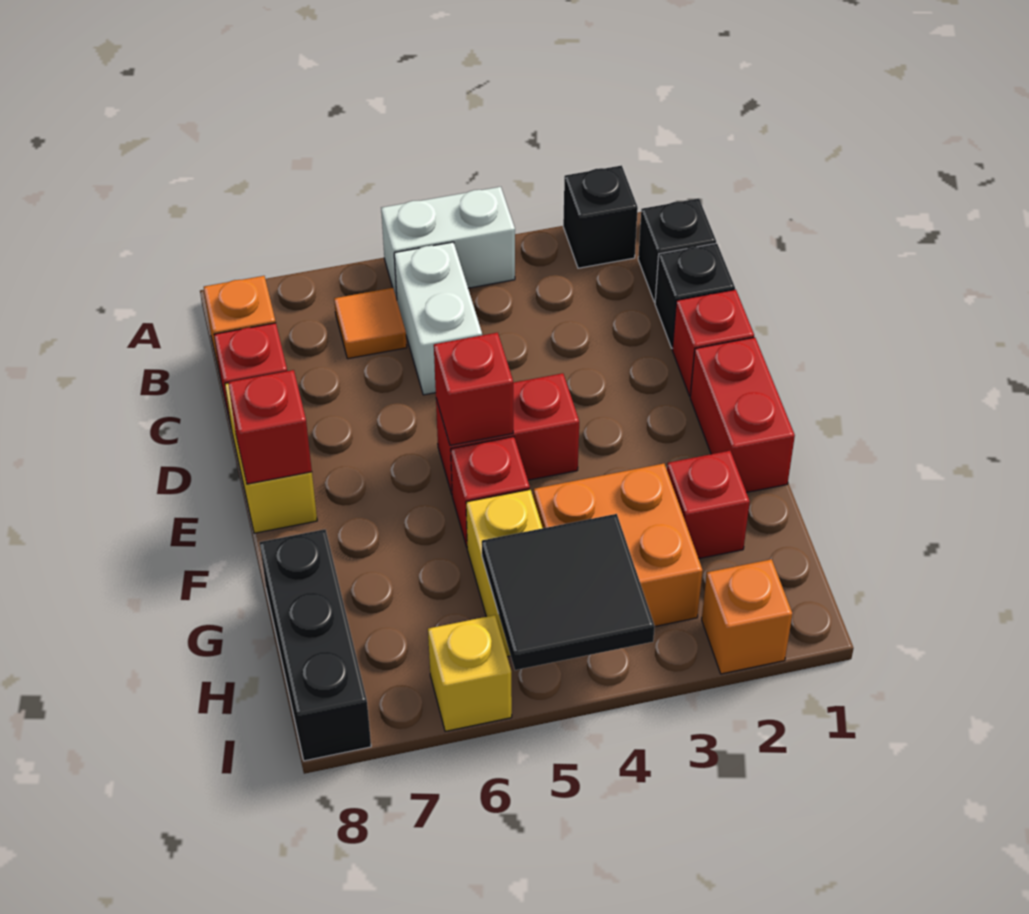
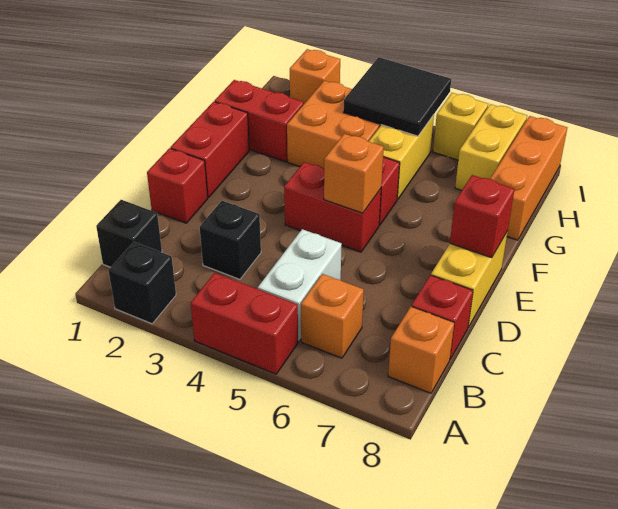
white 1x2 brick [381,187,515,299] -> red 1x2 brick [191,273,298,374]
orange 1x1 tile [334,288,407,359] -> orange 1x1 brick [301,274,364,358]
black 1x1 brick [655,243,735,348] -> black 1x1 brick moved to [200,201,261,279]
red 1x1 brick [434,333,513,445] -> orange 1x1 brick [324,134,384,213]
red 1x1 brick [667,451,750,559] -> red 1x2 brick [215,80,304,162]
black 1x3 brick [260,529,371,761] -> orange 1x3 brick [490,116,567,240]
none -> yellow 1x2 brick [455,104,527,190]

